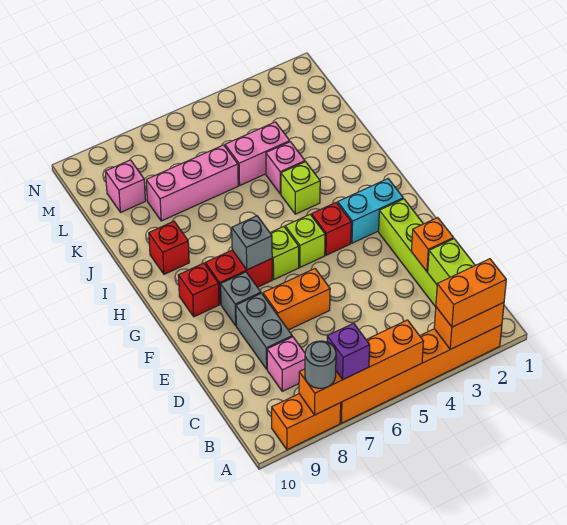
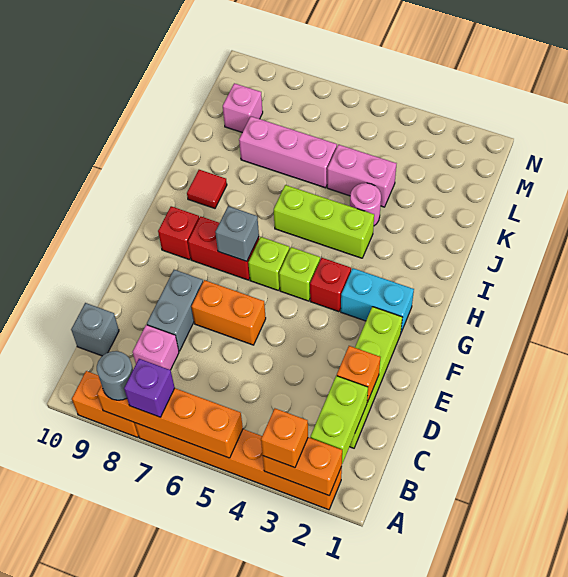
orange 1x2 brick [436,259,506,327] -> orange 1x1 brick [261,409,308,468]
grey 1x1 brick [221,272,261,326] -> grey 1x1 brick moved to [71,303,119,356]
lime 1x1 brick [281,162,320,214] -> lime 1x3 brick [274,185,374,258]
red 1x1 brick [149,221,189,274] -> red 1x1 tile [187,170,227,208]
pink 1x1 brick [266,142,305,194] -> pink 1x1 round brick [350,183,381,226]

